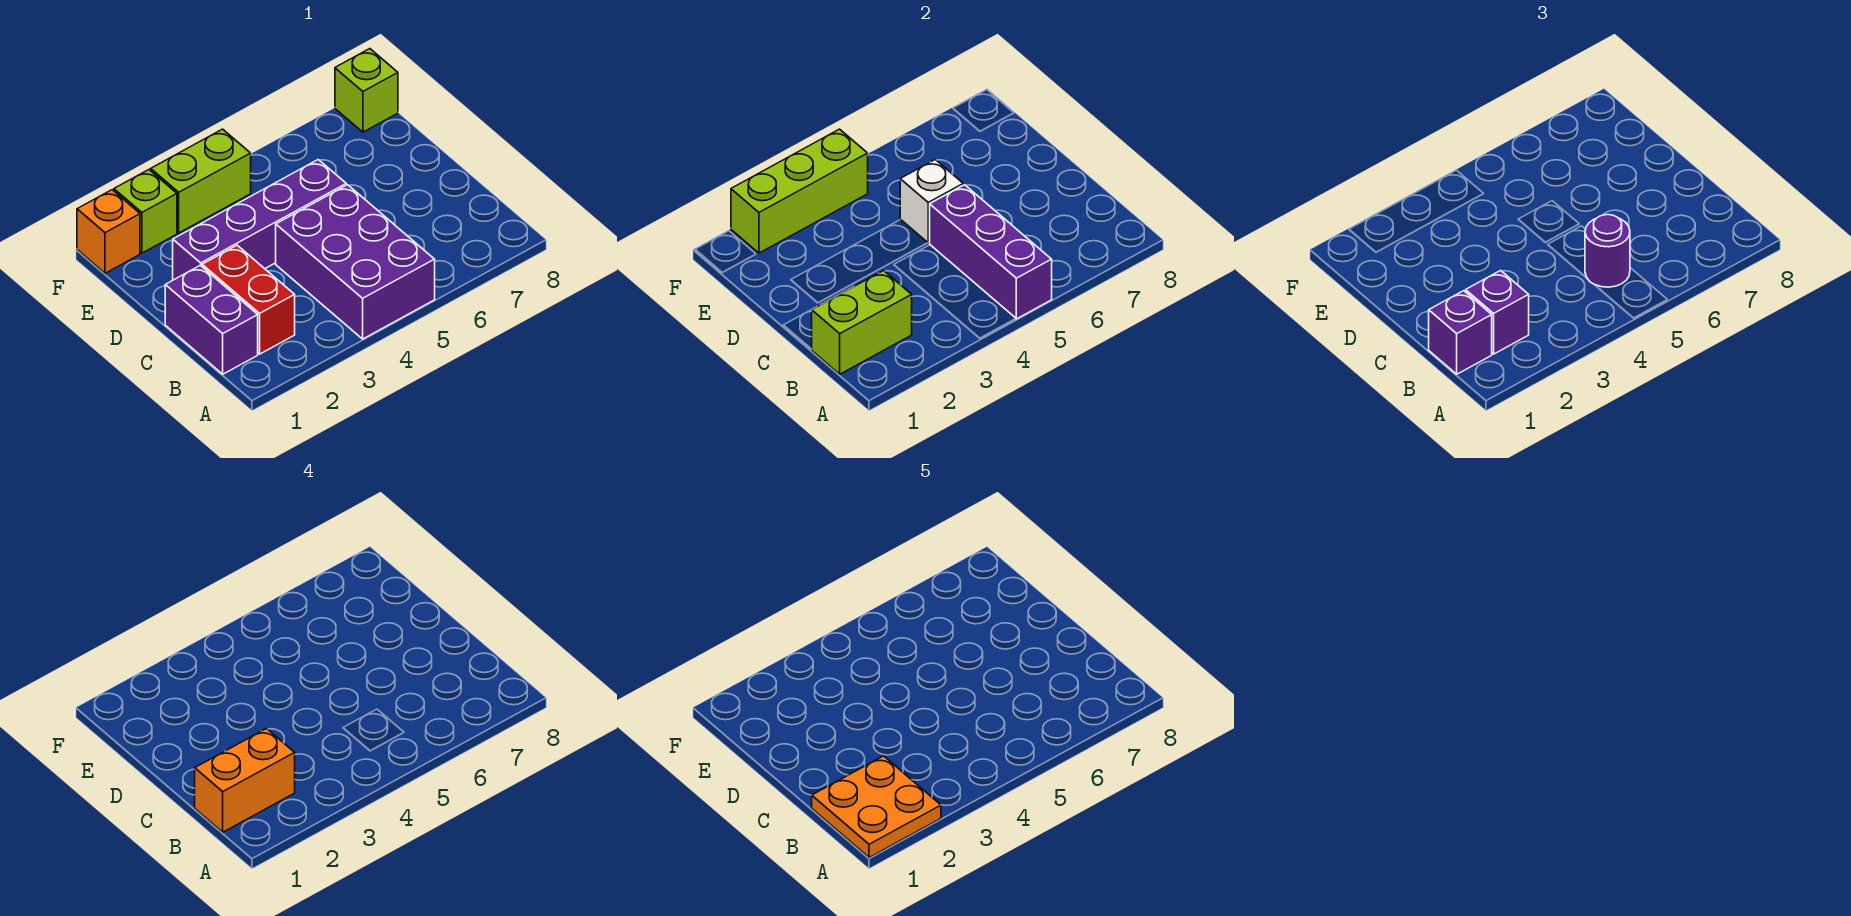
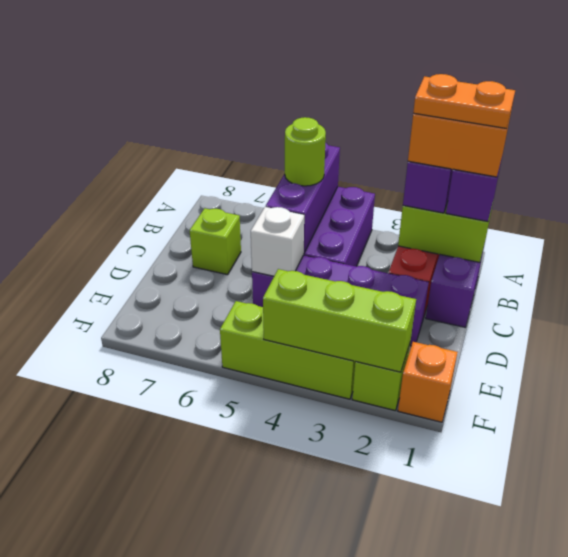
orange 2x2 plate [812,756,941,858] -> orange 1x2 plate [413,74,515,128]
purple 1x1 round brick [1585,215,1630,287] -> lime 1x1 round brick [285,117,326,186]
lime 1x2 brick [151,129,251,233] -> lime 1x3 brick [220,301,355,399]
lime 1x1 brick [335,49,398,132] -> lime 1x1 brick moved to [190,208,241,275]

